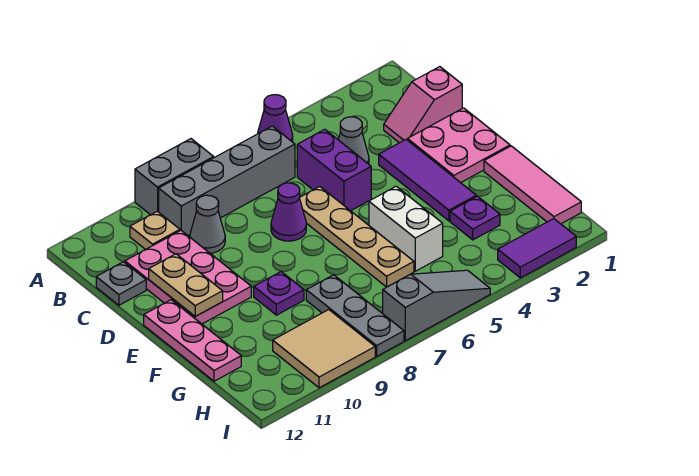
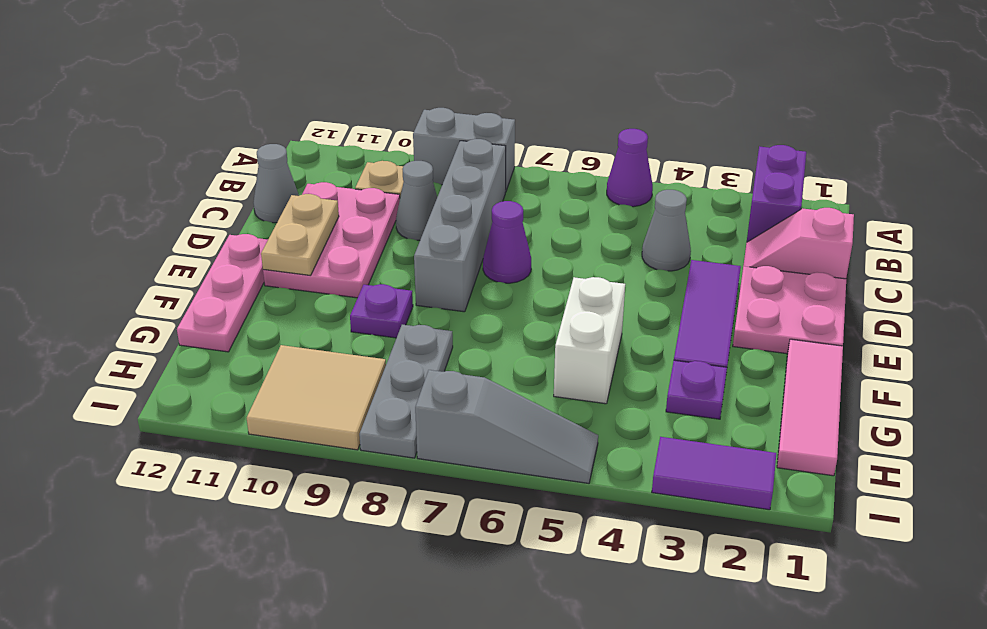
grey 1x4 brick [159,126,295,235] -> grey 1x4 brick turned to [414,139,506,312]
purple 1x2 brick [297,129,371,211] -> purple 1x2 brick moved to [747,145,806,242]
grey 1x1 plate [96,262,146,305] -> grey 1x1 cone [253,144,299,223]
tan 1x4 plate [299,187,414,287] -> none

